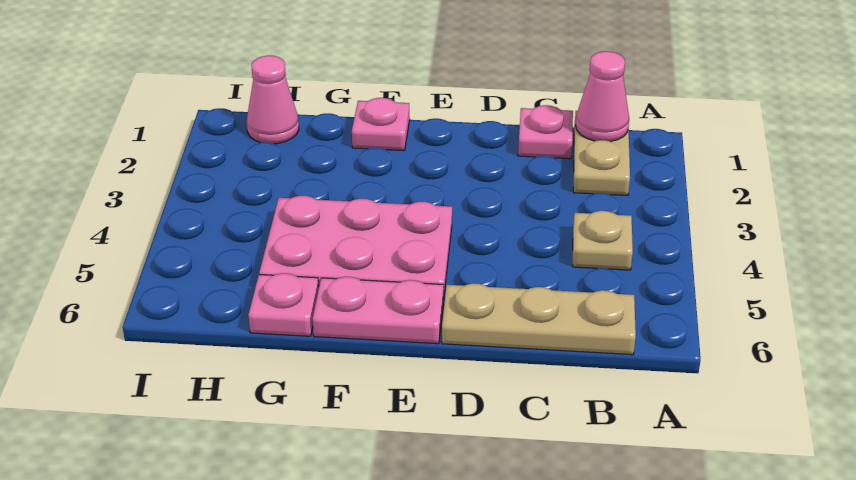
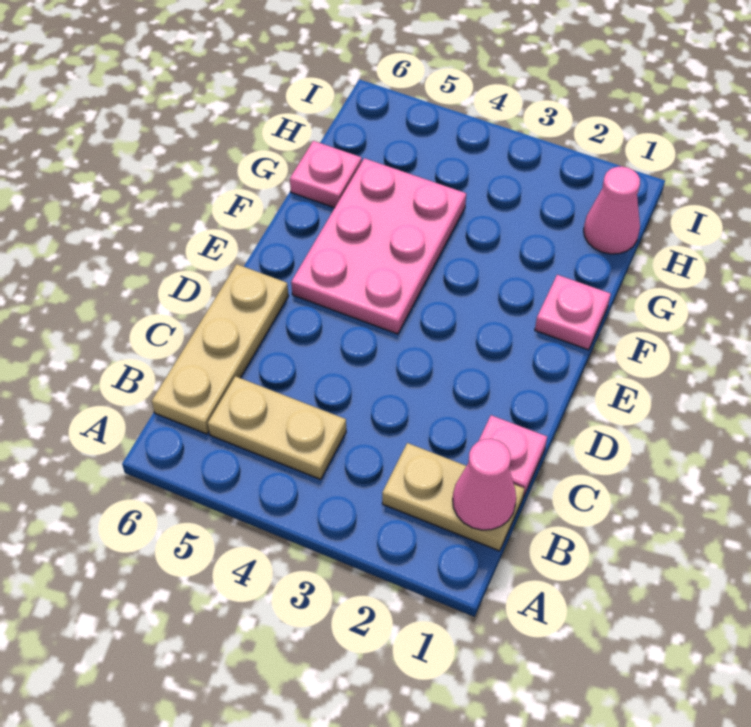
tan 1x1 plate [572,211,633,270] -> tan 1x2 plate [208,376,346,480]
pink 1x2 plate [313,277,444,344] -> none

